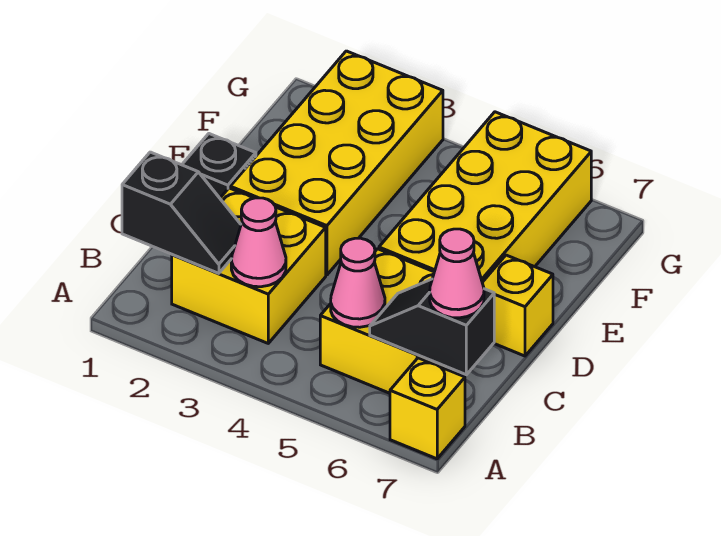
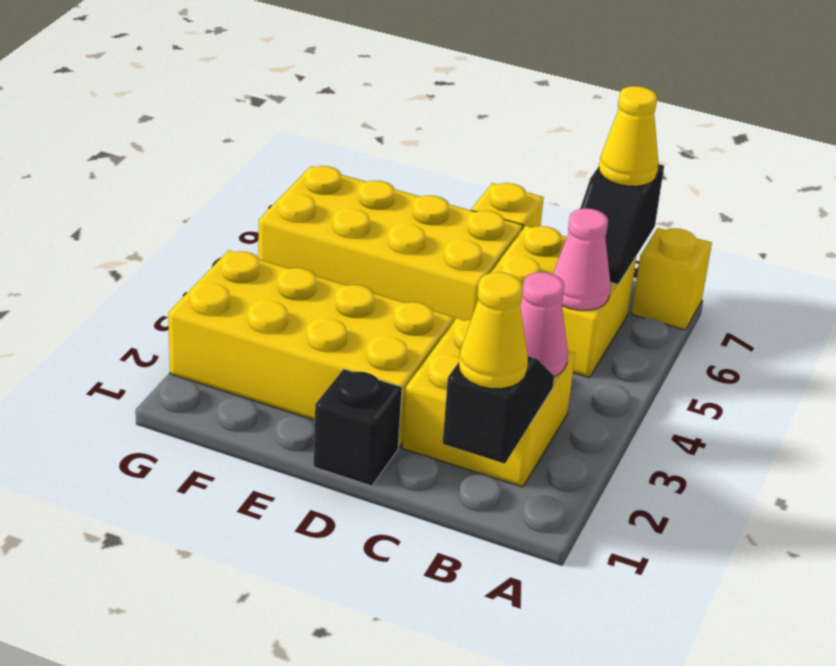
none -> yellow 1x1 cone [459,272,528,389]
pink 1x1 cone [430,229,484,318] -> yellow 1x1 cone [599,86,659,186]

